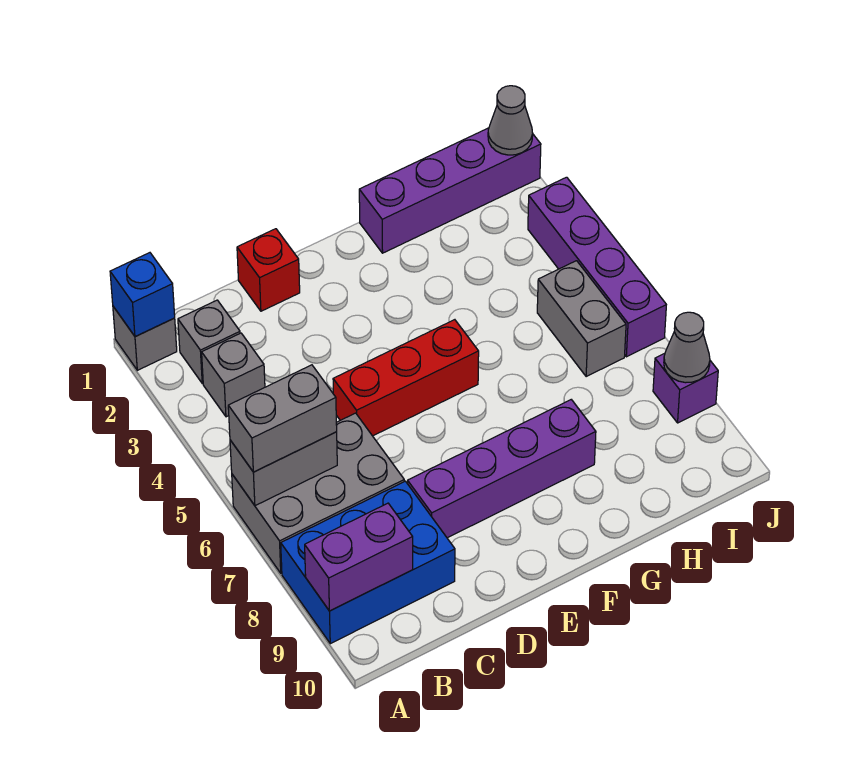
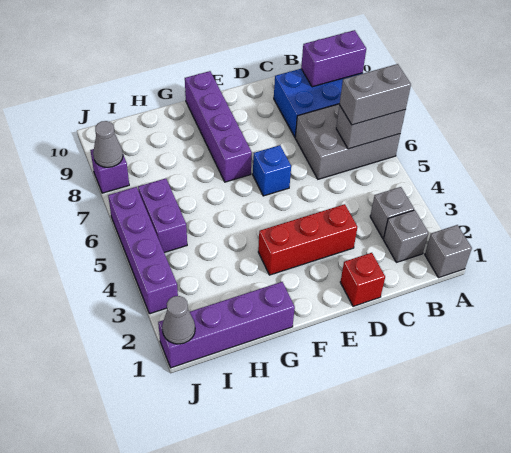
blue 1x1 brick [110,253,175,337] -> blue 1x1 brick moved to [253,145,291,196]
red 1x3 brick [333,320,479,436] -> red 1x3 brick moved to [258,204,357,275]
purple 1x4 brick [408,400,596,538] -> purple 1x4 brick turned to [185,71,252,182]
grey 1x2 brick [537,261,626,377] -> purple 1x2 brick [138,178,187,253]

